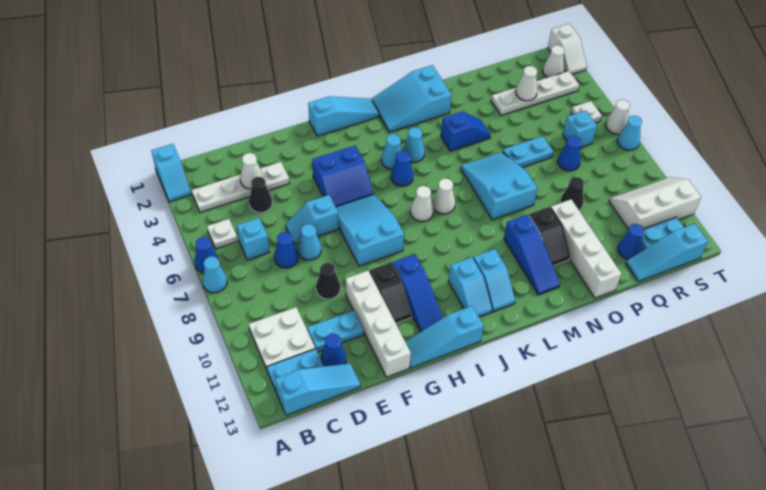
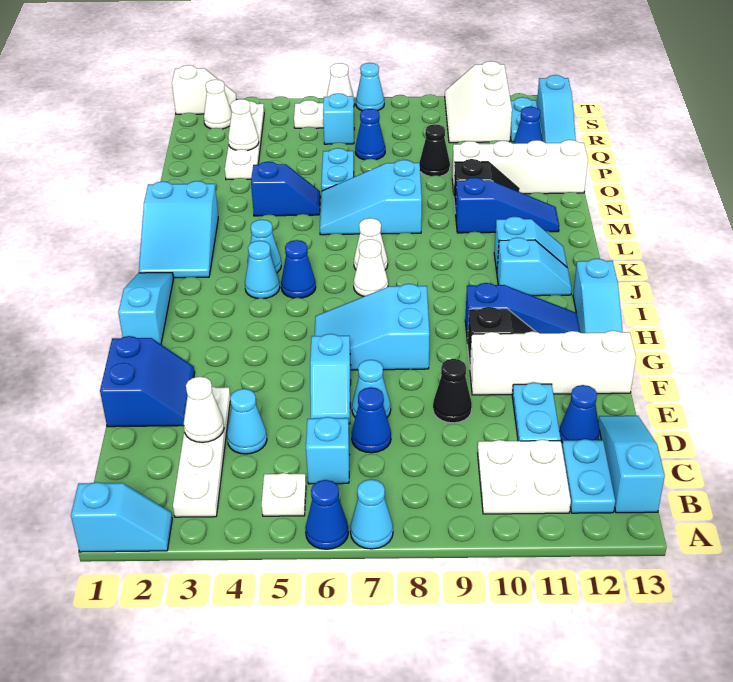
black 1x1 cone [249,177,272,213] -> cyan 1x1 cone [227,389,267,454]
blue 2x2 slope [312,145,374,207] -> blue 2x2 slope moved to [100,336,195,427]
blue 1x2 slope [441,111,491,151] -> blue 1x2 slope turned to [251,162,320,216]

